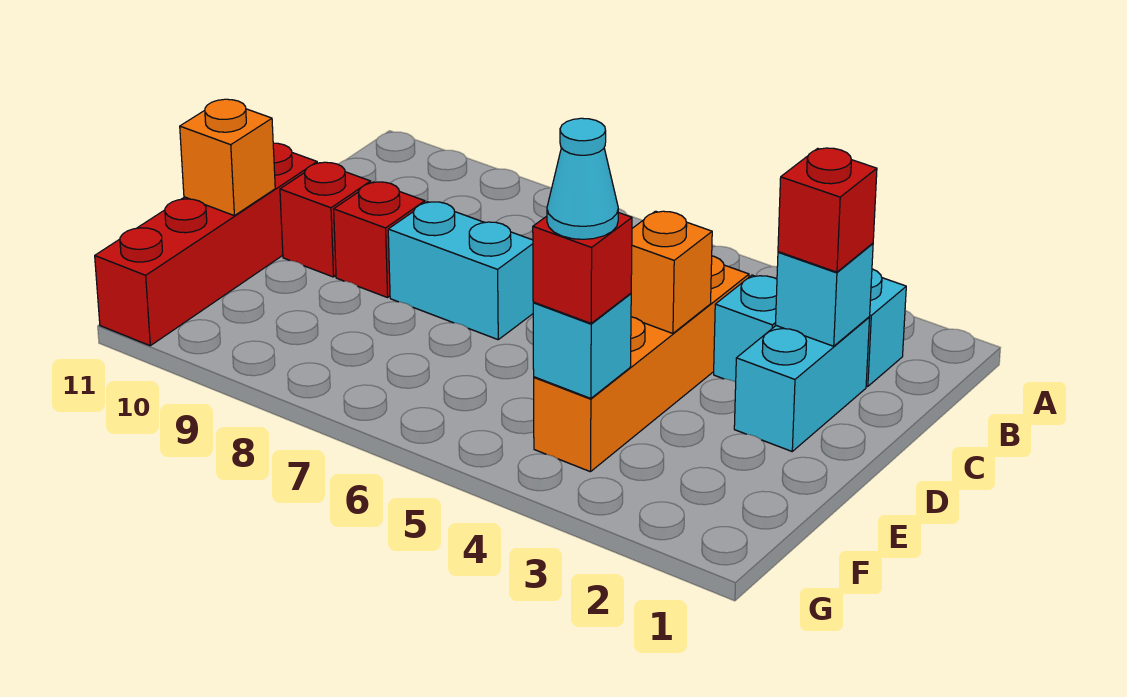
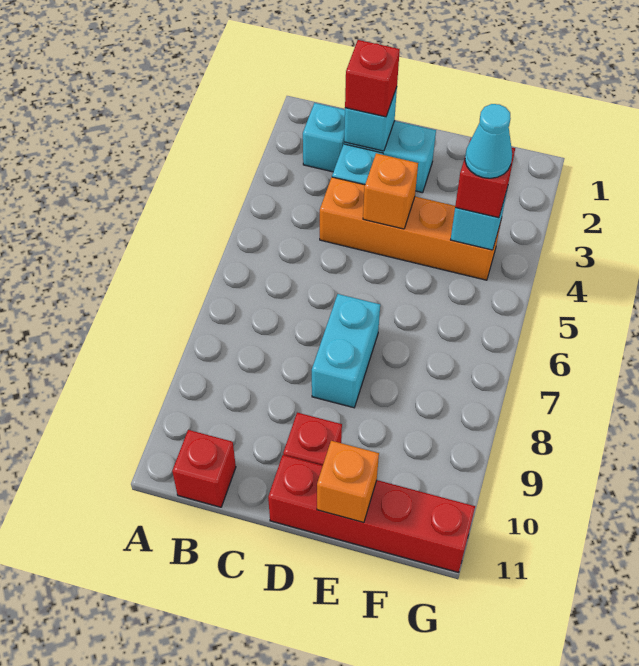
red 1x1 brick [334,182,425,298] -> red 1x1 brick moved to [172,430,236,507]

